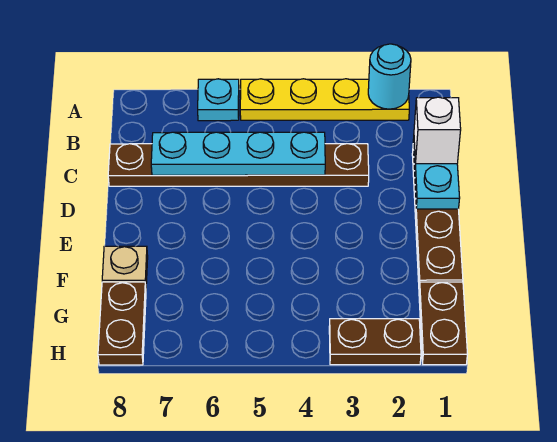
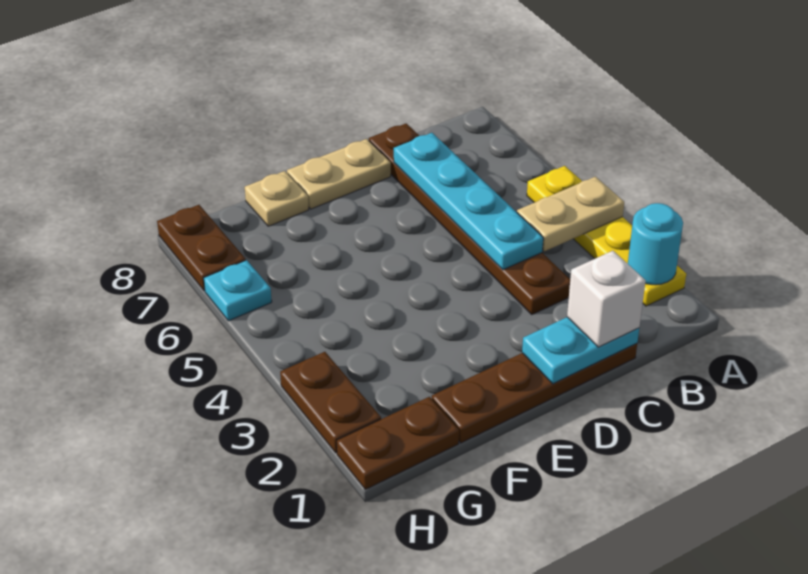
none -> tan 1x2 plate [517,177,624,251]
cyan 1x1 plate [198,79,239,121] -> cyan 1x1 plate moved to [204,260,272,321]
none -> tan 1x2 plate [287,139,391,209]
brown 1x2 plate [98,282,146,365] -> brown 1x2 plate turned to [157,205,246,291]

